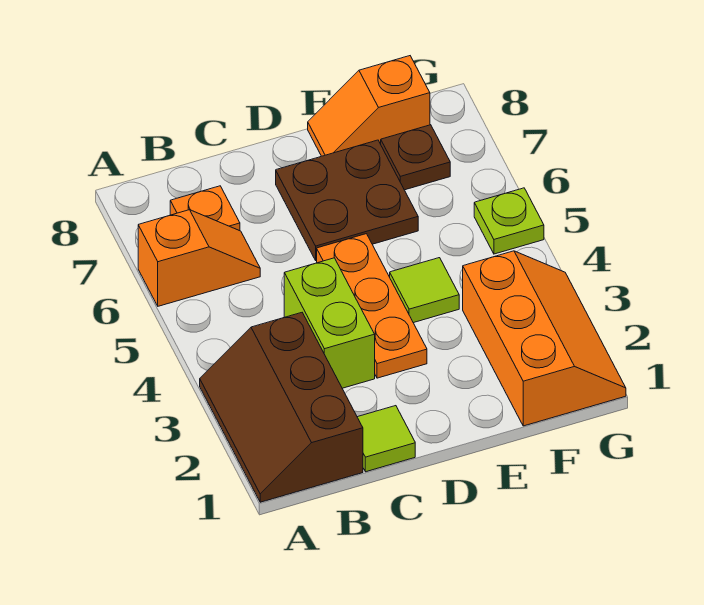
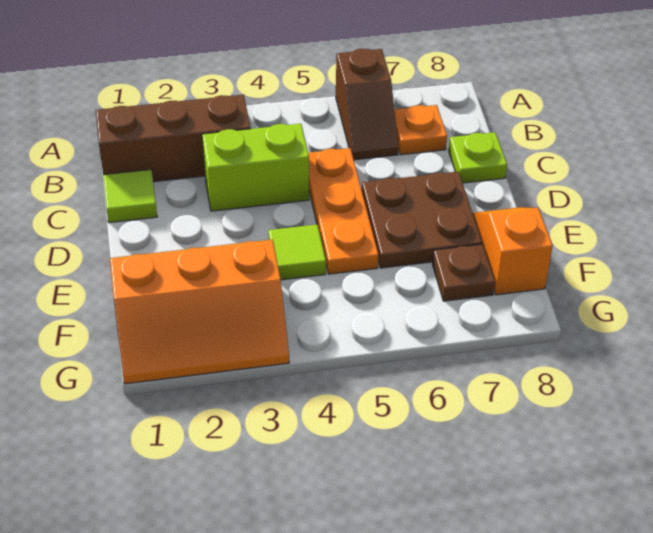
orange 1x2 slope [138,210,260,306] -> brown 1x2 slope [336,49,398,160]
orange 1x3 plate [317,234,427,378] -> orange 1x3 plate turned to [308,148,378,274]
lime 1x1 plate [474,188,544,254] -> lime 1x1 plate moved to [449,132,507,183]

